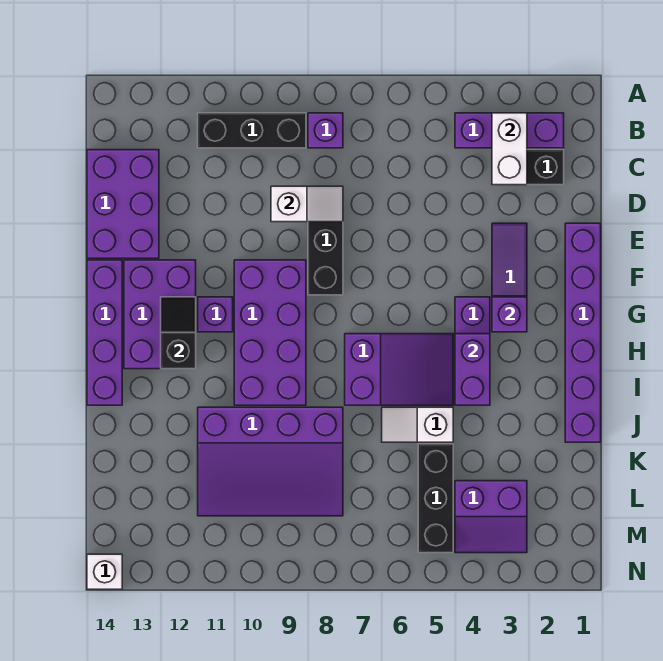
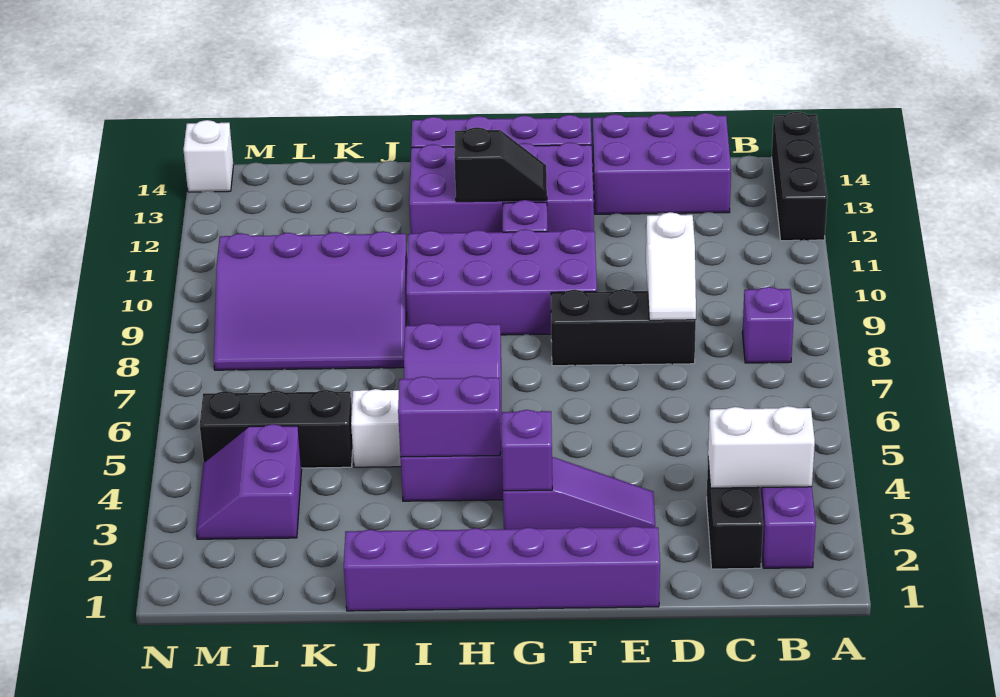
black 1x3 brick [198,113,306,148] -> black 1x3 brick moved to [772,112,827,241]
purple 2x3 brick [124,260,196,369] -> purple 2x4 brick [409,142,594,234]
purple 3x4 slope [198,407,343,516] -> purple 3x4 slope turned to [214,231,407,370]

